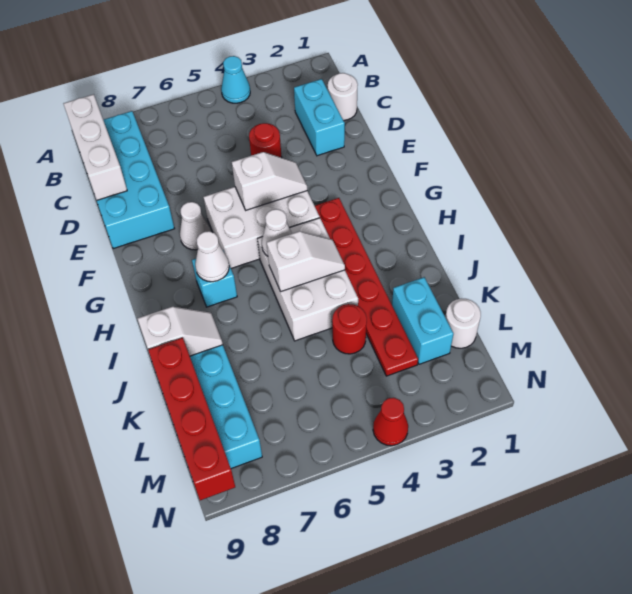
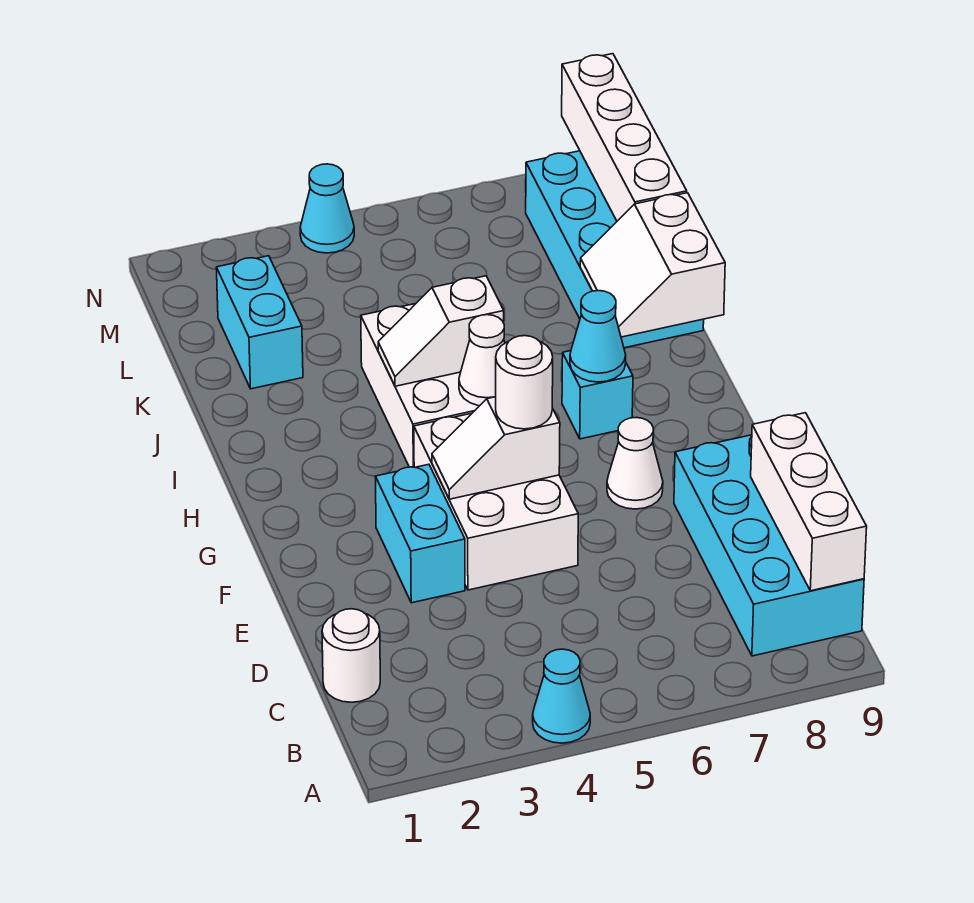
cyan 1x2 brick [294,79,345,156] -> cyan 1x2 brick moved to [375,464,465,603]
red 1x1 round brick [249,123,282,158] -> none
white 2x3 brick [204,187,320,268] -> white 2x3 brick turned to [414,413,578,590]
red 1x6 plate [315,198,418,376] -> none
white 1x1 cone [195,231,229,282] -> cyan 1x1 cone [570,291,626,382]
white 1x2 slope [137,307,223,356] -> white 2x2 slope [580,193,725,337]
red 1x1 round brick [332,304,367,354] -> none
red 1x4 brick [148,338,235,500] -> white 1x4 brick [562,54,687,221]
white 1x1 round brick [445,298,481,348] -> white 1x1 round brick moved to [496,336,553,429]
red 1x1 cone [373,398,408,446] -> cyan 1x1 cone [300,164,354,253]

